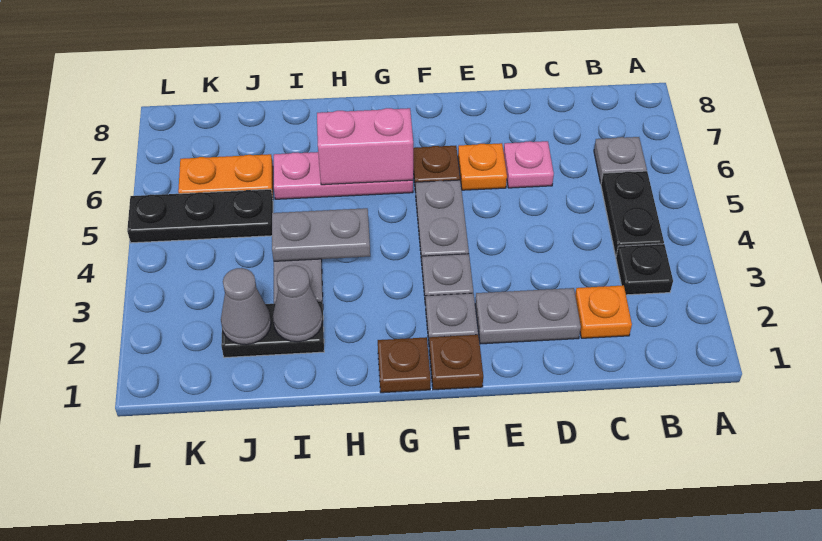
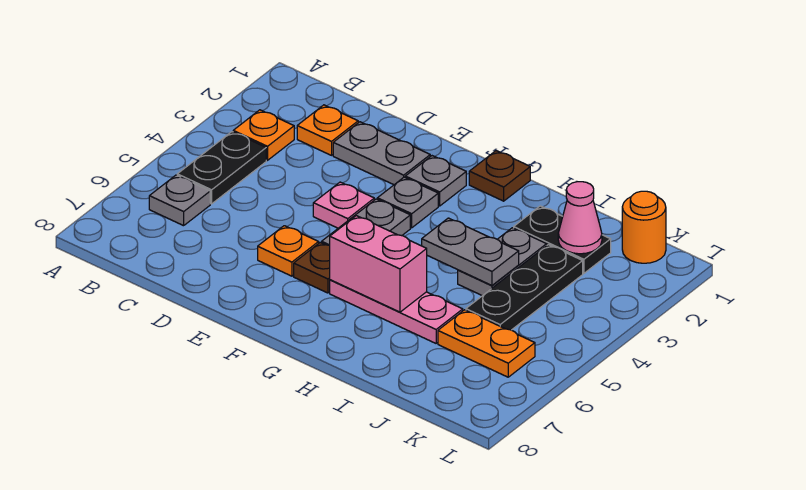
black 1x1 plate [616,244,673,295] -> orange 1x1 plate [233,110,294,160]
pink 1x1 plate [504,141,554,188] -> pink 1x1 plate moved to [313,182,374,228]
brown 1x1 plate [429,335,483,390] -> none
grey 1x1 cone [273,265,323,342] -> none
grey 1x1 cone [221,268,271,345] -> pink 1x1 cone [558,182,602,254]
black 1x3 plate [127,189,273,243] -> black 1x3 plate turned to [466,245,583,330]
none -> orange 1x1 round brick [622,191,666,263]

